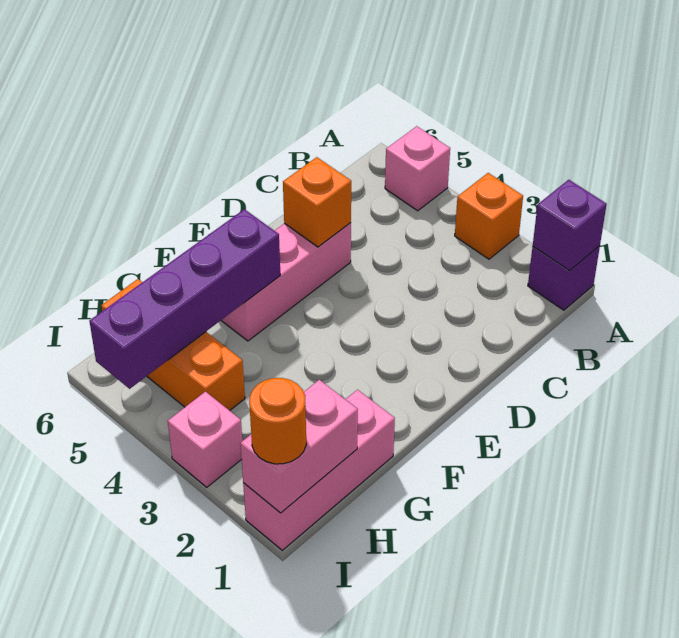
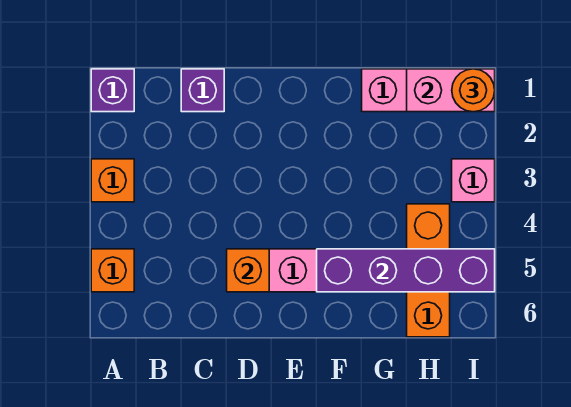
purple 1x1 brick [533,180,607,270] -> purple 1x1 brick moved to [181,69,224,112]
pink 1x1 brick [385,126,450,211] -> orange 1x1 brick [91,249,134,292]

